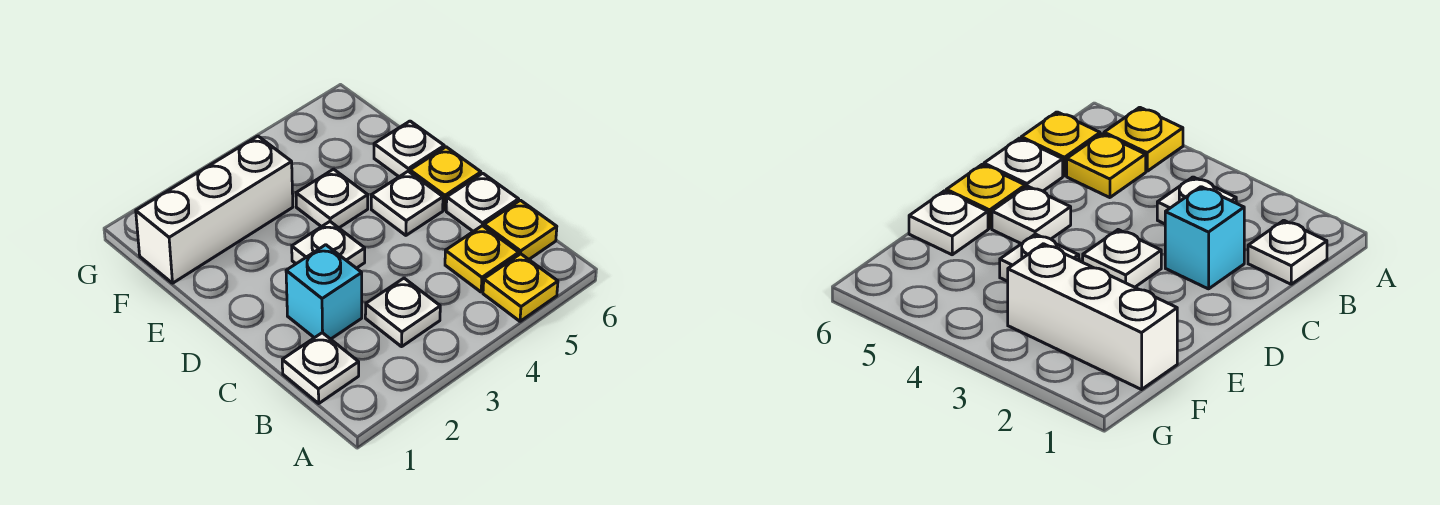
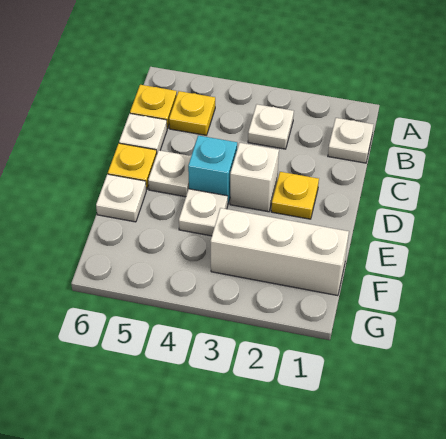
yellow 1x1 plate [483,254,558,321] -> yellow 1x1 plate moved to [271,172,319,219]
cyan 1x1 brick [286,245,362,339] -> cyan 1x1 brick moved to [188,136,237,203]
white 1x1 plate [292,222,365,268] -> white 1x1 brick [230,143,279,212]

